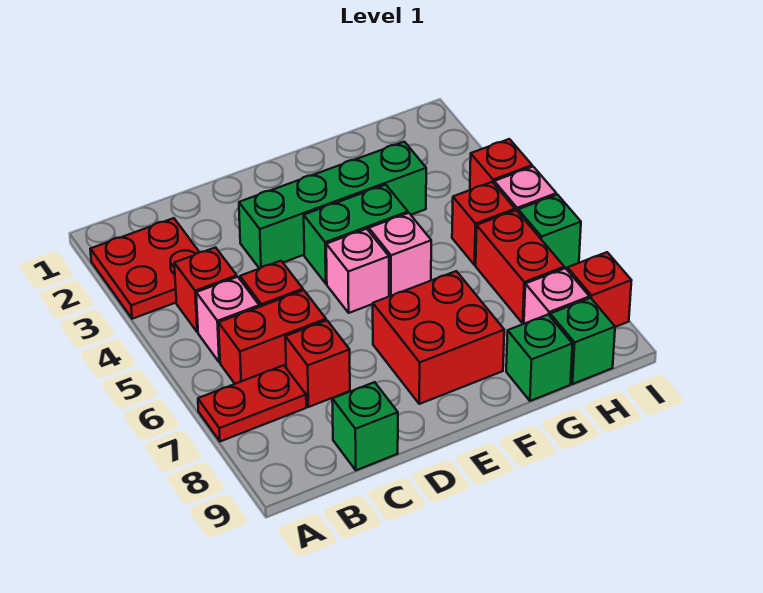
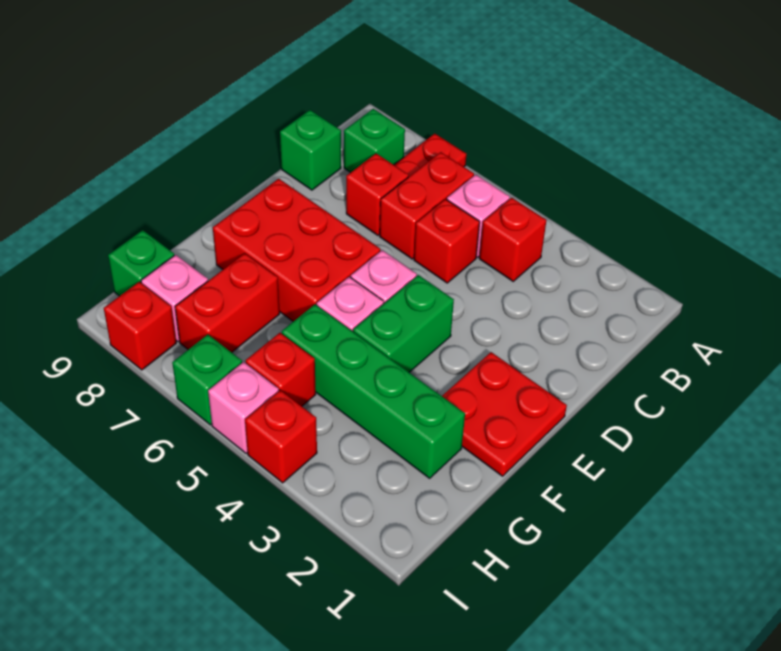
red 2x2 plate [90,218,199,319] -> red 2x2 plate moved to [442,352,567,476]
green 1x4 brick [239,142,426,269] -> green 1x4 brick turned to [282,304,465,478]
red 2x2 brick [373,271,504,404] -> red 2x3 brick [213,179,380,321]
green 1x1 brick [506,315,572,401] -> green 1x1 brick moved to [344,109,405,173]
red 1x2 brick [476,210,564,323] -> red 1x2 brick turned to [175,253,280,352]

